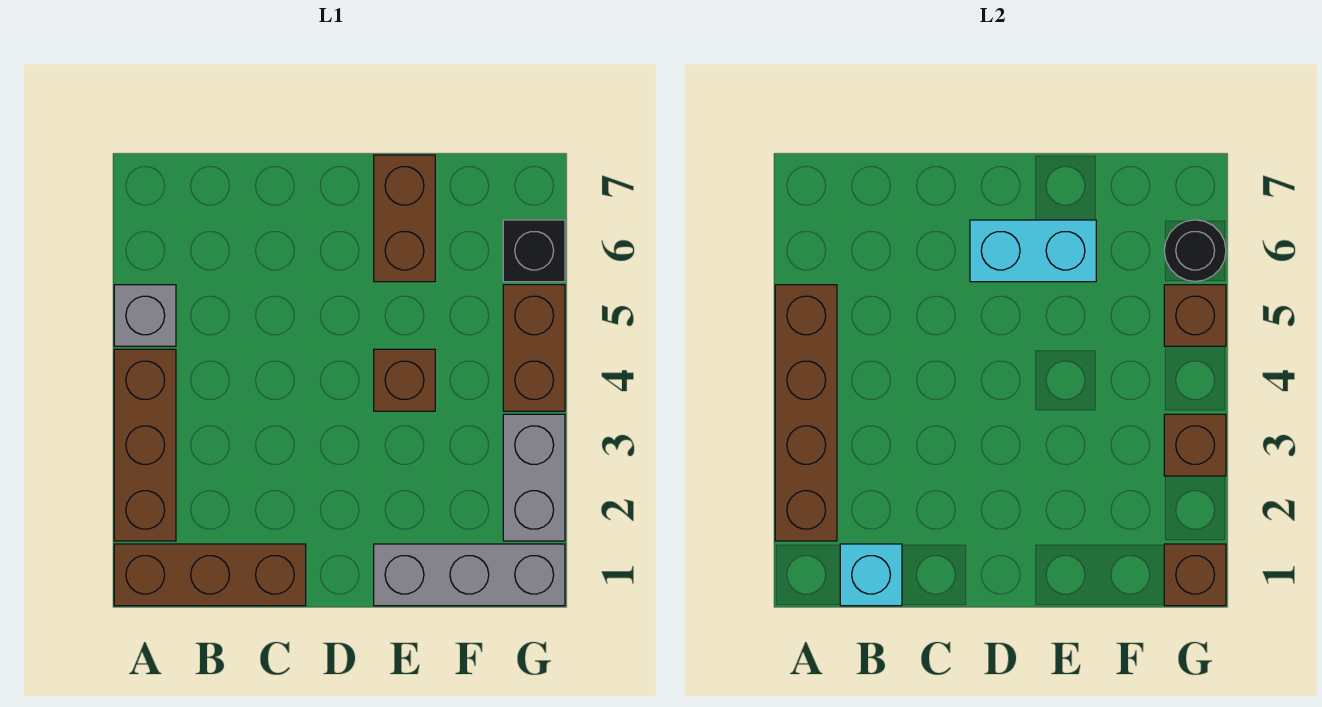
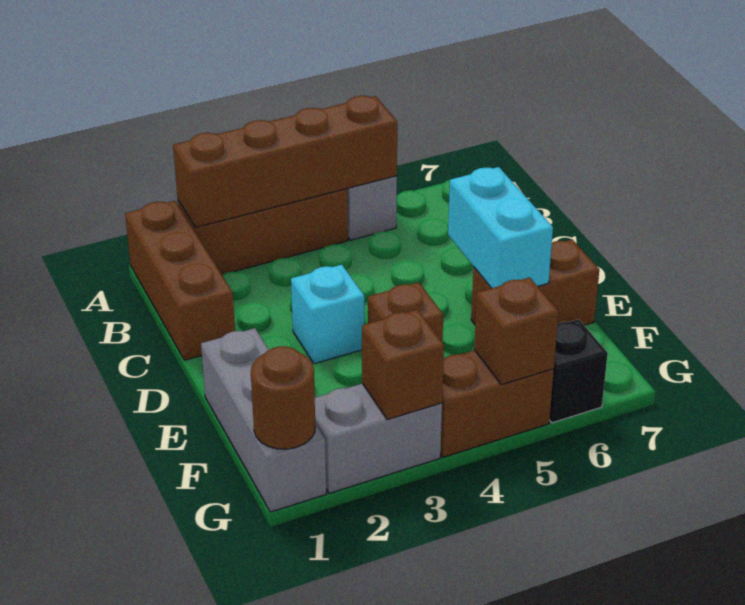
cyan 1x1 brick [840,544,902,606] -> cyan 1x1 brick moved to [291,265,364,364]
brown 1x1 brick [1164,544,1226,606] -> brown 1x1 round brick [251,346,315,449]
black 1x1 round brick [1164,220,1226,282] -> none

